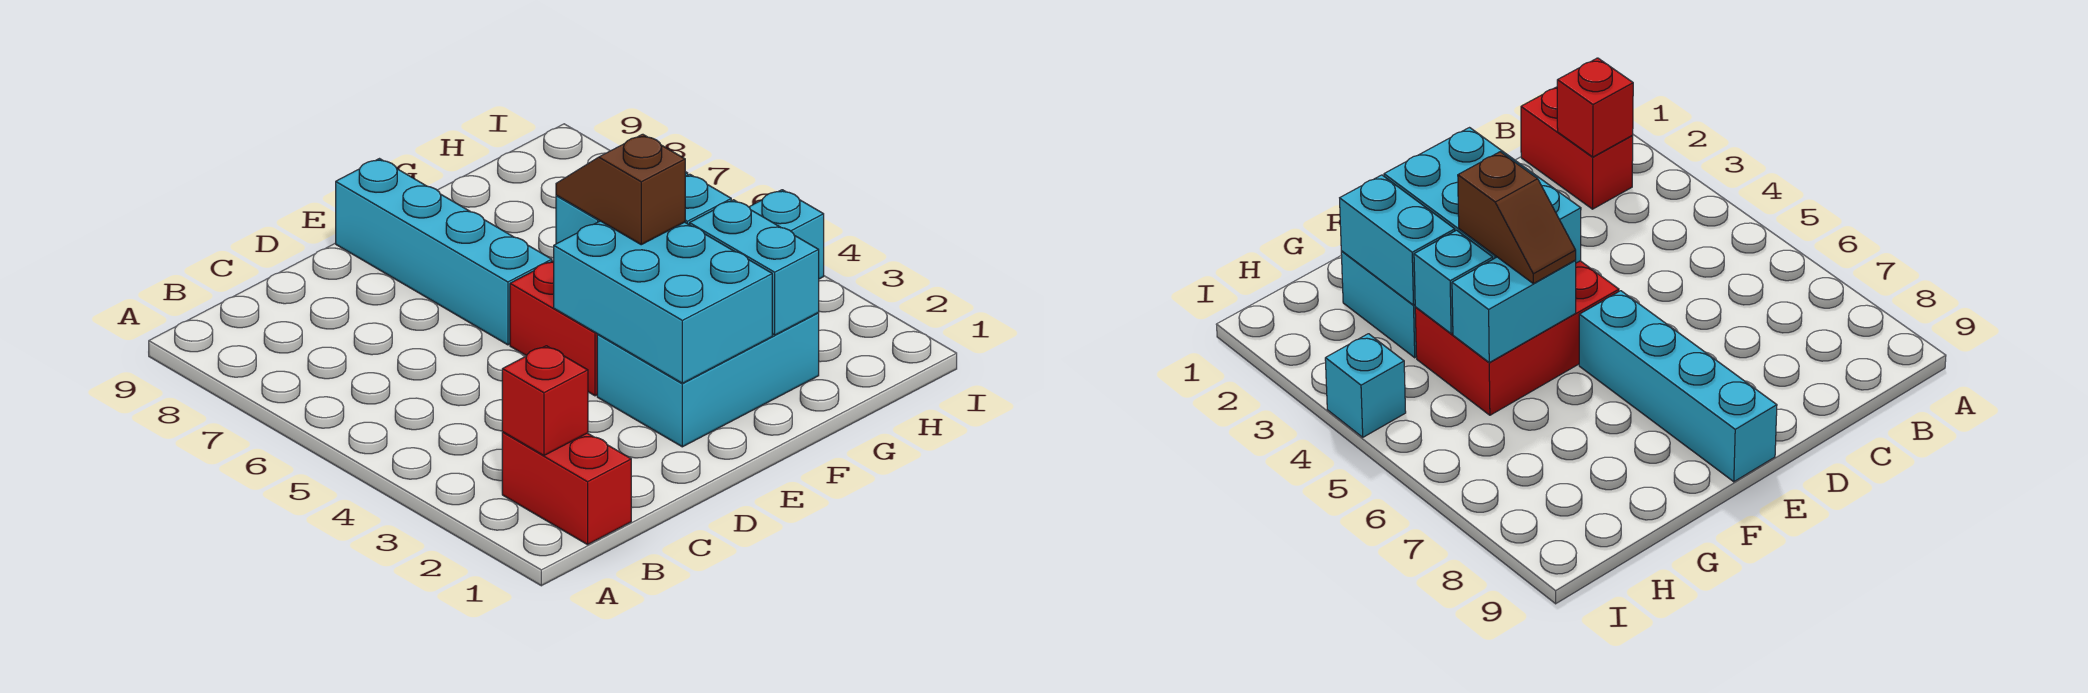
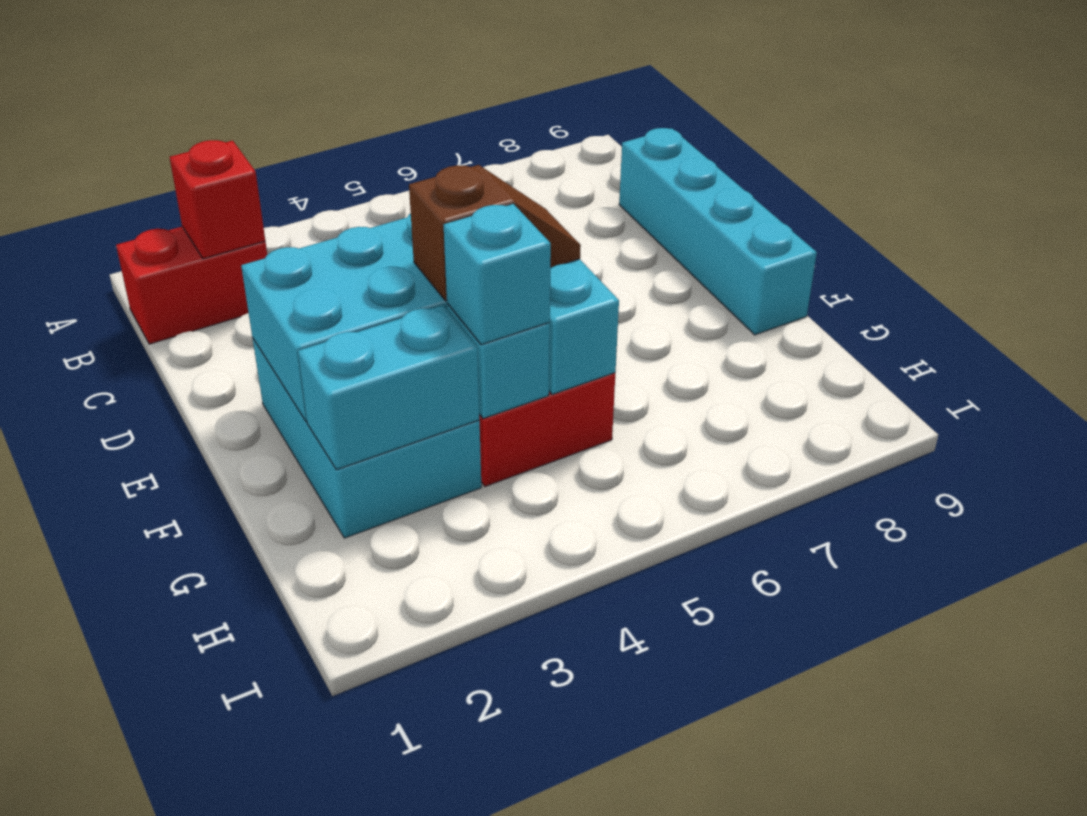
cyan 1x4 brick [336,159,552,345] -> cyan 1x4 brick turned to [619,128,817,335]
cyan 1x1 brick [749,190,824,279] -> cyan 1x1 brick moved to [444,204,551,345]

